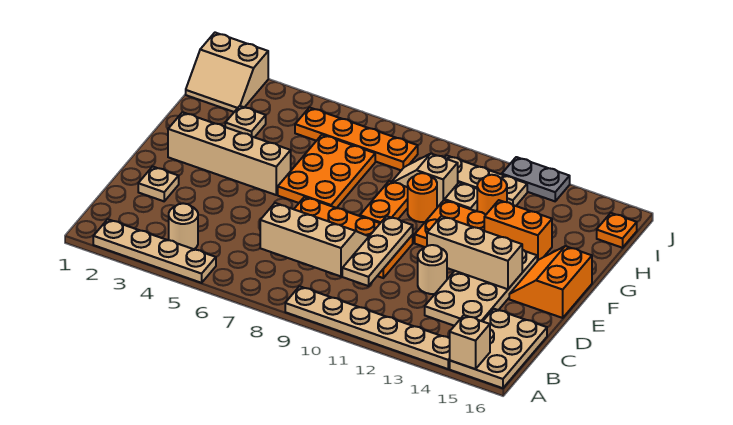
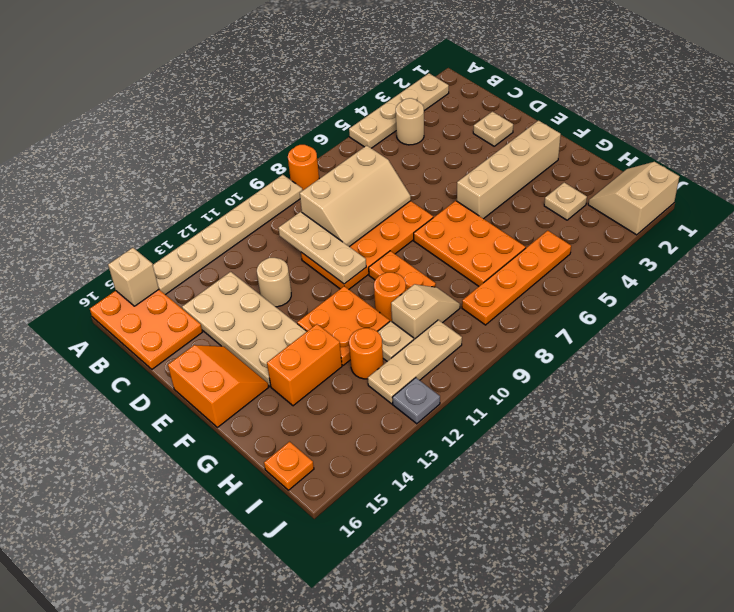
none -> orange 1x1 round brick [288,145,319,190]
tan 2x3 plate [450,309,547,388] -> orange 2x3 plate [90,290,202,369]
tan 1x3 brick [427,216,522,289] -> none
grey 1x2 plate [502,157,570,201] -> grey 1x1 plate [392,378,440,424]

